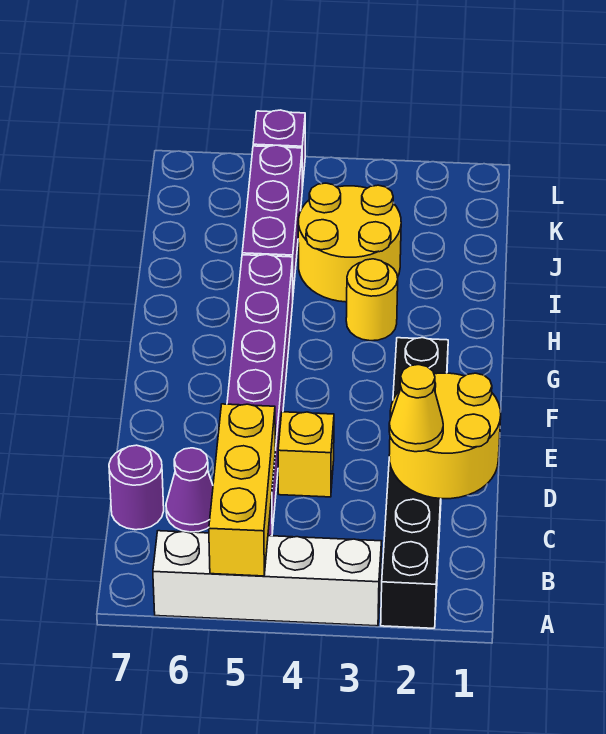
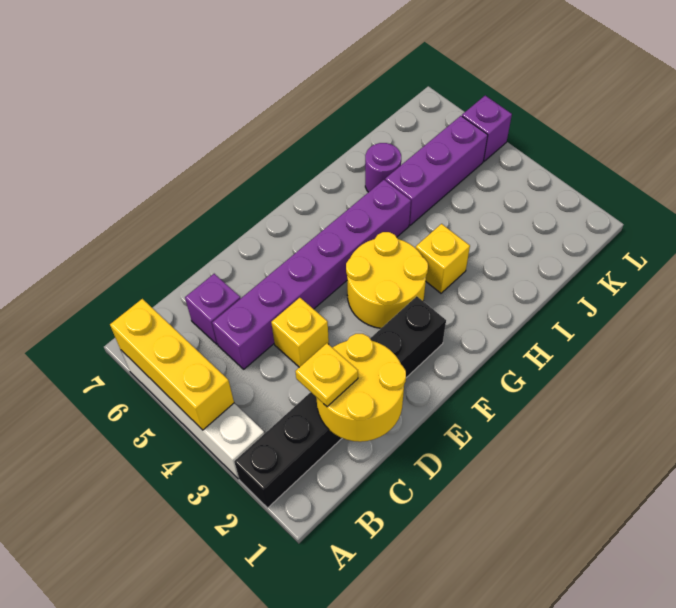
yellow 1x3 brick [209,404,275,576] -> yellow 1x3 brick turned to [110,299,234,430]
yellow 1x1 cone [389,365,443,452] -> yellow 1x1 plate [295,343,358,407]
purple 1x1 cone [166,448,213,532] -> purple 1x1 brick [185,274,241,344]
purple 1x1 round brick [109,445,164,530] -> purple 1x1 round brick moved to [365,143,401,192]
yellow 1x1 round brick [346,259,398,341] -> yellow 1x1 brick [416,224,470,293]
yellow 2x2 round brick [298,183,401,302] -> yellow 2x2 round brick moved to [346,232,428,328]

